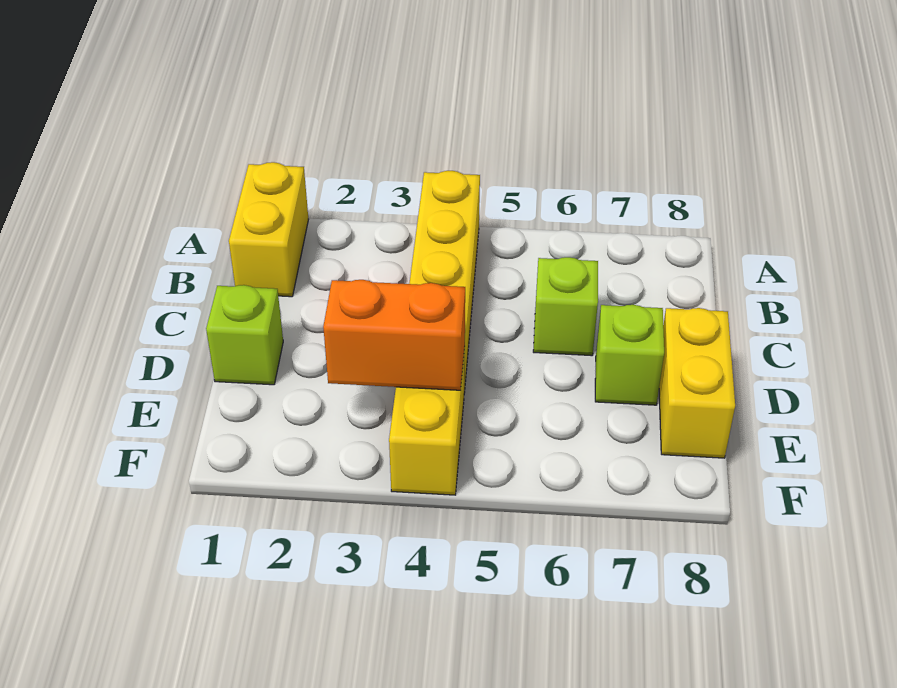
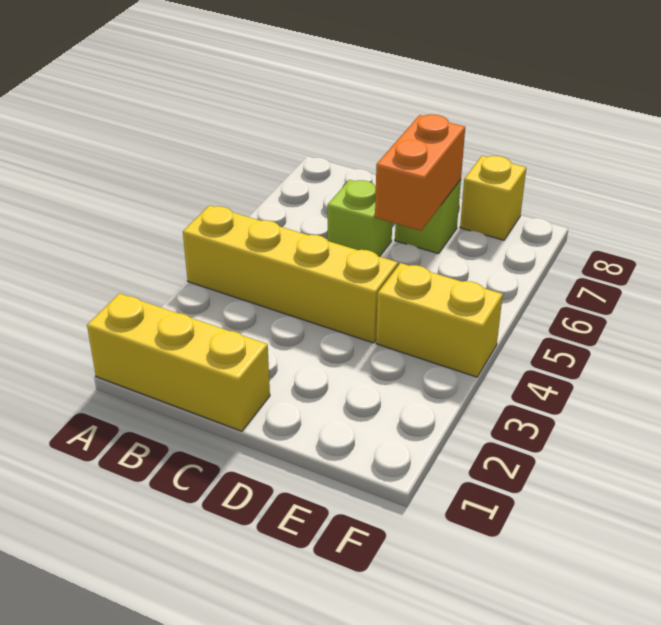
yellow 1x2 brick [229,162,308,297] -> yellow 1x3 brick [87,293,270,431]
lime 1x1 brick [206,285,283,385] -> none
yellow 1x2 brick [659,308,735,458] -> yellow 1x1 brick [460,156,526,240]
orange 1x2 brick [323,280,465,390] -> orange 1x2 brick moved to [375,114,465,231]

